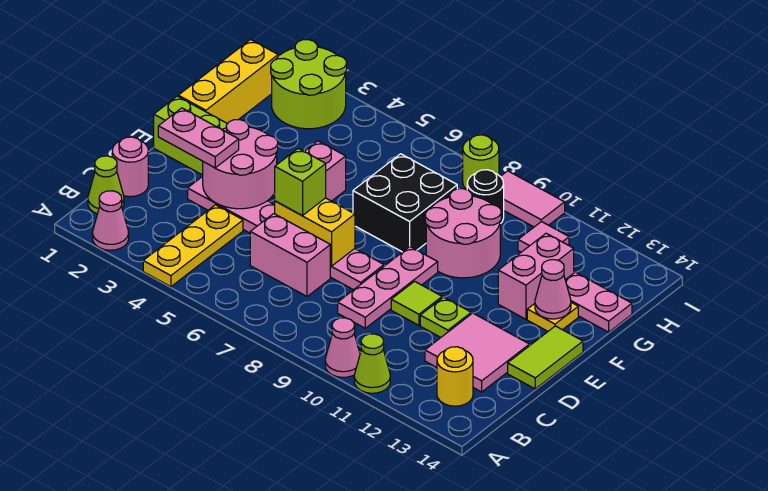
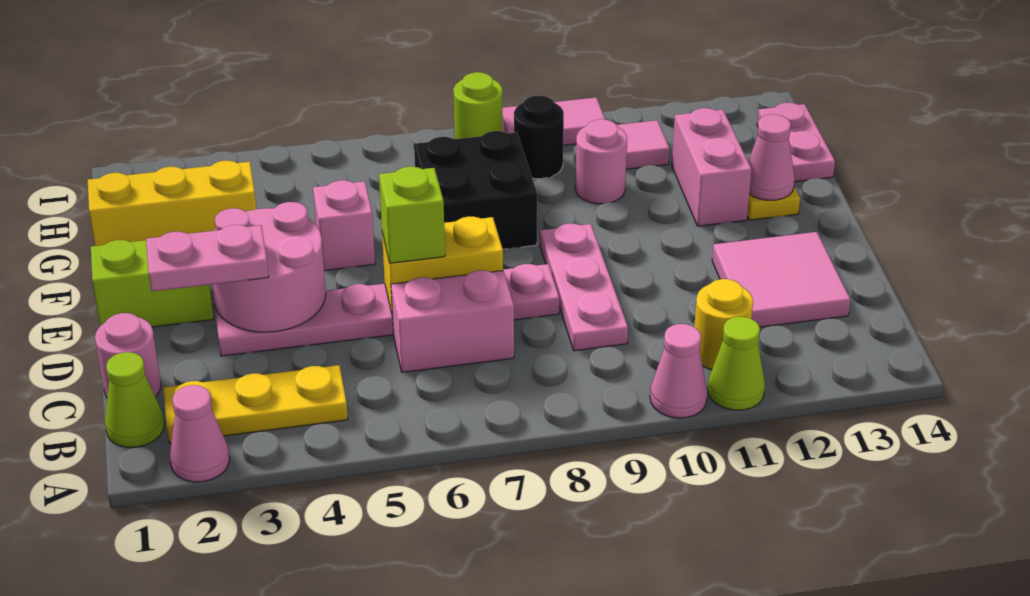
yellow 1x3 plate [143,205,243,287] -> yellow 1x3 plate turned to [163,365,348,443]
yellow 1x1 round brick [437,347,473,406] -> yellow 1x1 round brick moved to [694,279,753,370]
lime 1x1 tile [391,281,442,325] -> none
lime 1x1 plate [420,297,471,337] -> none
lime 1x2 tile [508,326,583,389] -> none
yellow 1x3 brick [178,40,278,124] -> yellow 1x3 brick turned to [88,161,256,246]
pink 2x2 round brick [425,189,501,278] -> pink 1x1 round brick [575,119,627,204]
pink 1x2 plate [565,272,632,332] -> pink 1x2 plate turned to [757,103,835,182]
lime 2x2 round brick [271,40,347,129] -> none

